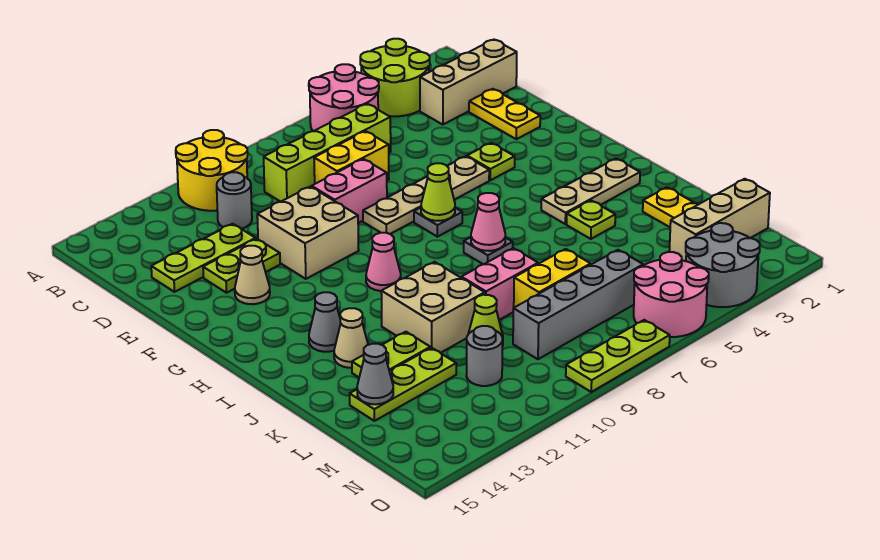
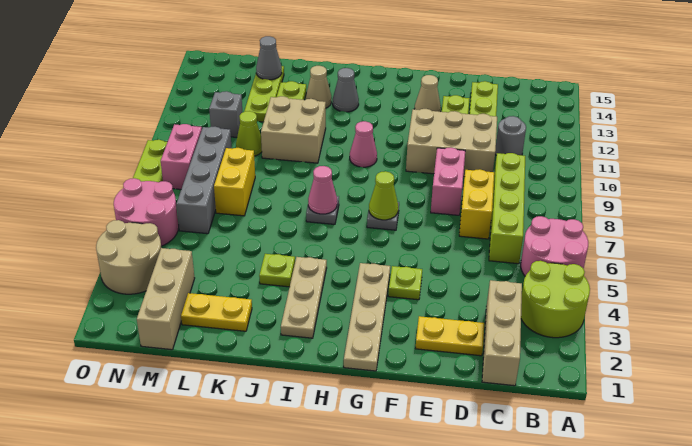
yellow 2x2 round brick [176,130,248,211] -> none
tan 2x2 brick [257,187,359,279] -> tan 2x3 brick [406,109,497,177]
tan 1x4 plate [363,156,489,234] -> tan 1x4 plate moved to [344,263,390,371]
pink 1x2 brick [461,248,538,320] -> pink 1x2 brick moved to [161,124,202,189]
grey 1x1 round brick [466,326,502,386] -> grey 1x1 brick [209,91,242,137]
grey 2x2 round brick [686,223,760,307] -> tan 2x2 round brick [96,220,161,294]

